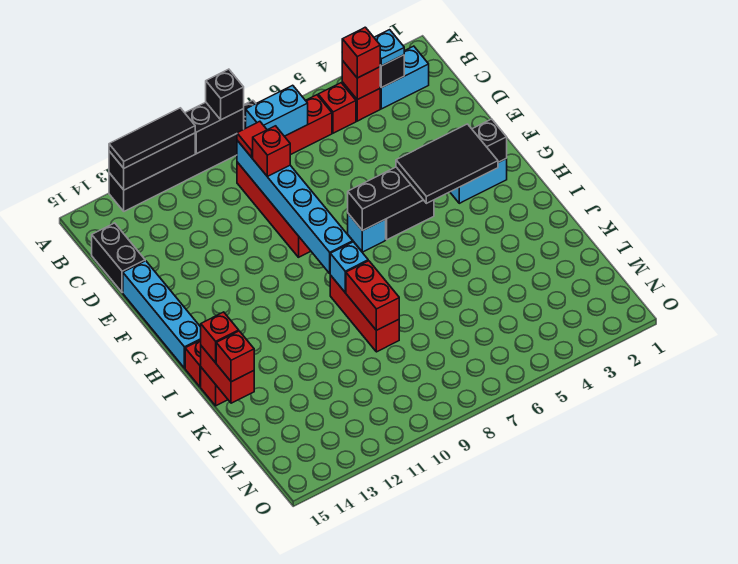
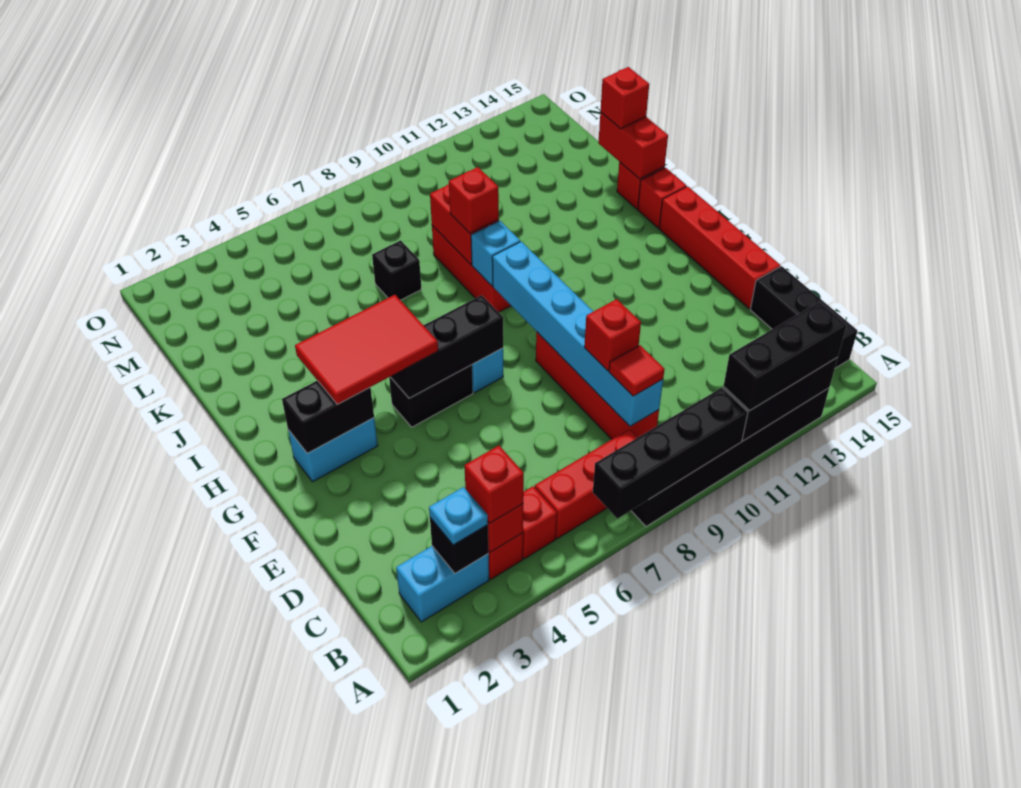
black 1x2 brick [185,102,244,154] -> black 1x4 brick [593,388,748,519]
black 1x1 brick [206,69,244,120] -> black 1x1 brick moved to [372,240,421,300]
black 1x3 tile [109,108,195,168] -> black 1x3 brick [724,302,847,410]
cyan 1x2 brick [246,85,308,136] -> none
black 1x2 brick [92,223,145,293] -> black 1x3 brick [750,266,857,368]
cyan 1x4 brick [123,261,201,368] -> red 1x4 brick [659,186,780,309]
black 2x3 tile [396,124,498,203] -> red 2x3 tile [295,295,438,404]
red 1x1 brick [201,312,239,363] -> red 1x1 brick moved to [449,167,499,233]

